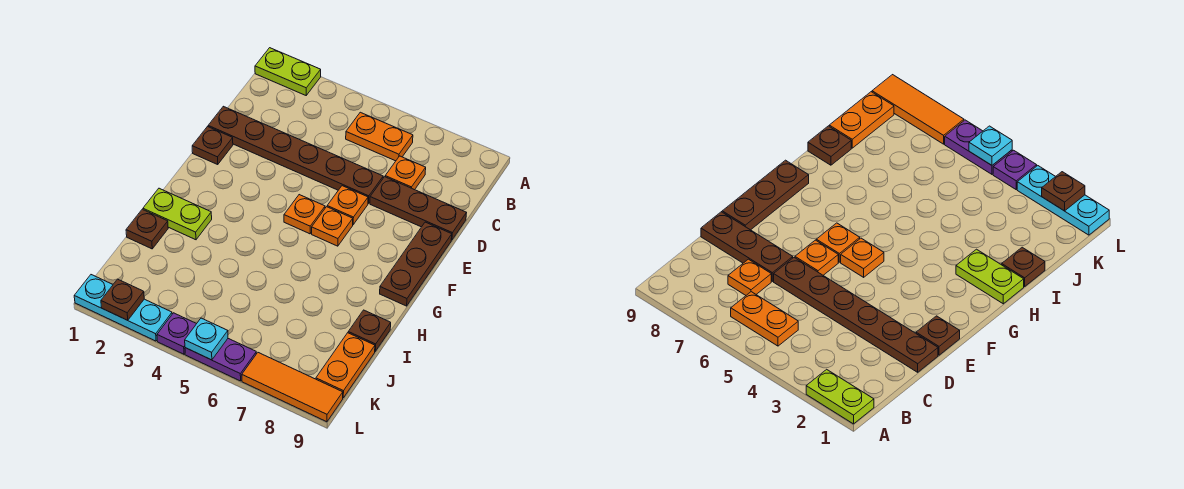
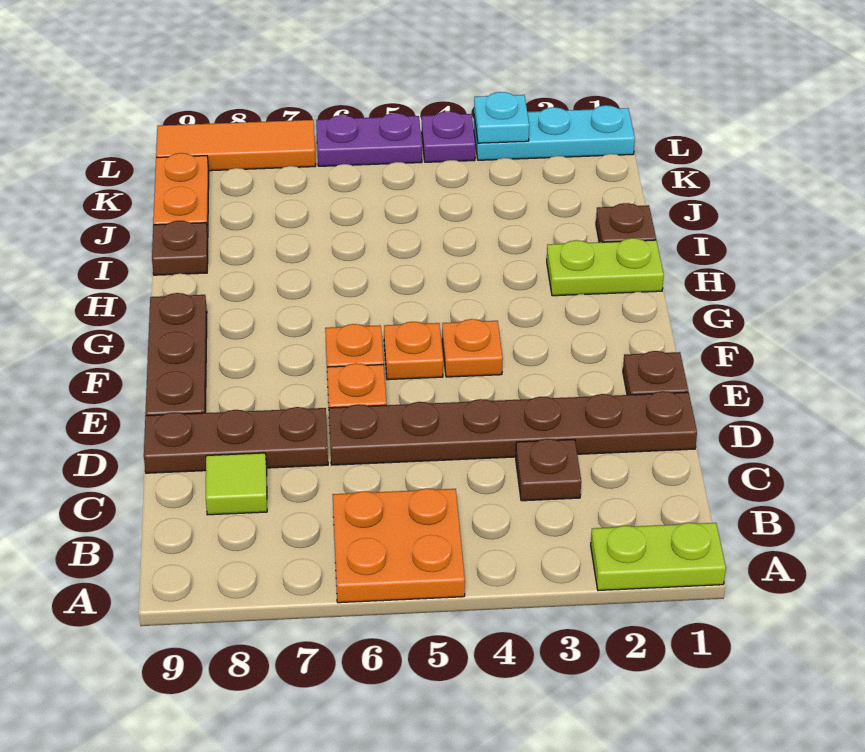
orange 1x2 plate [346,112,413,161] -> orange 2x2 plate [333,488,465,603]
orange 1x1 plate [385,156,426,190] -> orange 1x1 plate moved to [442,319,503,377]
none -> lime 1x1 tile [206,453,267,515]
brown 1x1 plate [101,279,144,320] -> brown 1x1 plate moved to [516,439,581,501]
cyan 1x1 plate [185,318,228,360] -> cyan 1x1 plate moved to [474,92,529,143]

